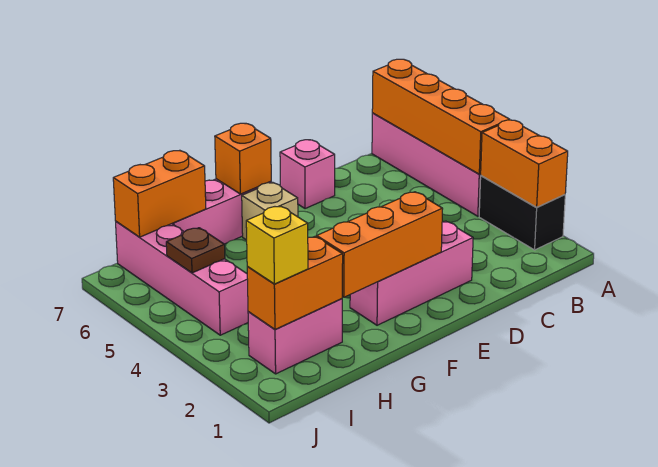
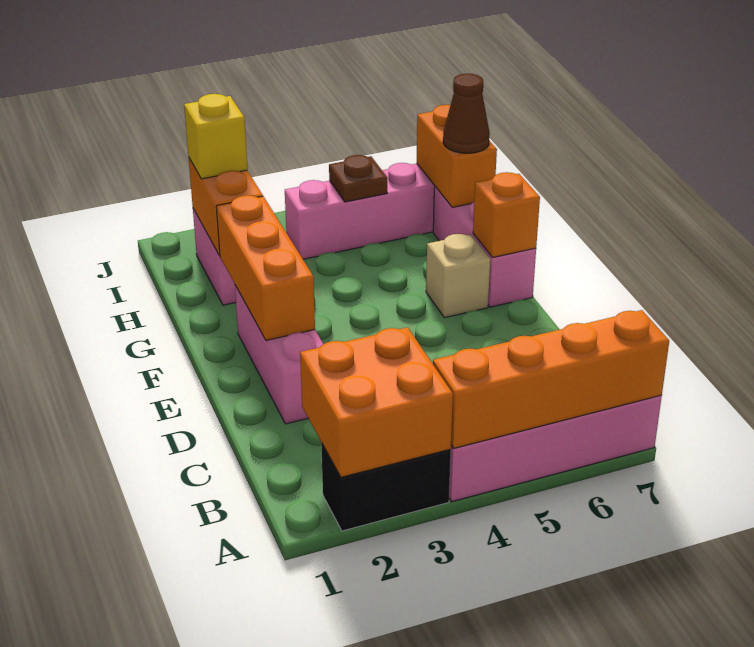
orange 1x2 brick [481,120,568,207] -> orange 2x2 brick [300,327,453,477]
pink 1x1 brick [280,140,335,209] -> none
none -> brown 1x1 cone [443,74,490,153]

